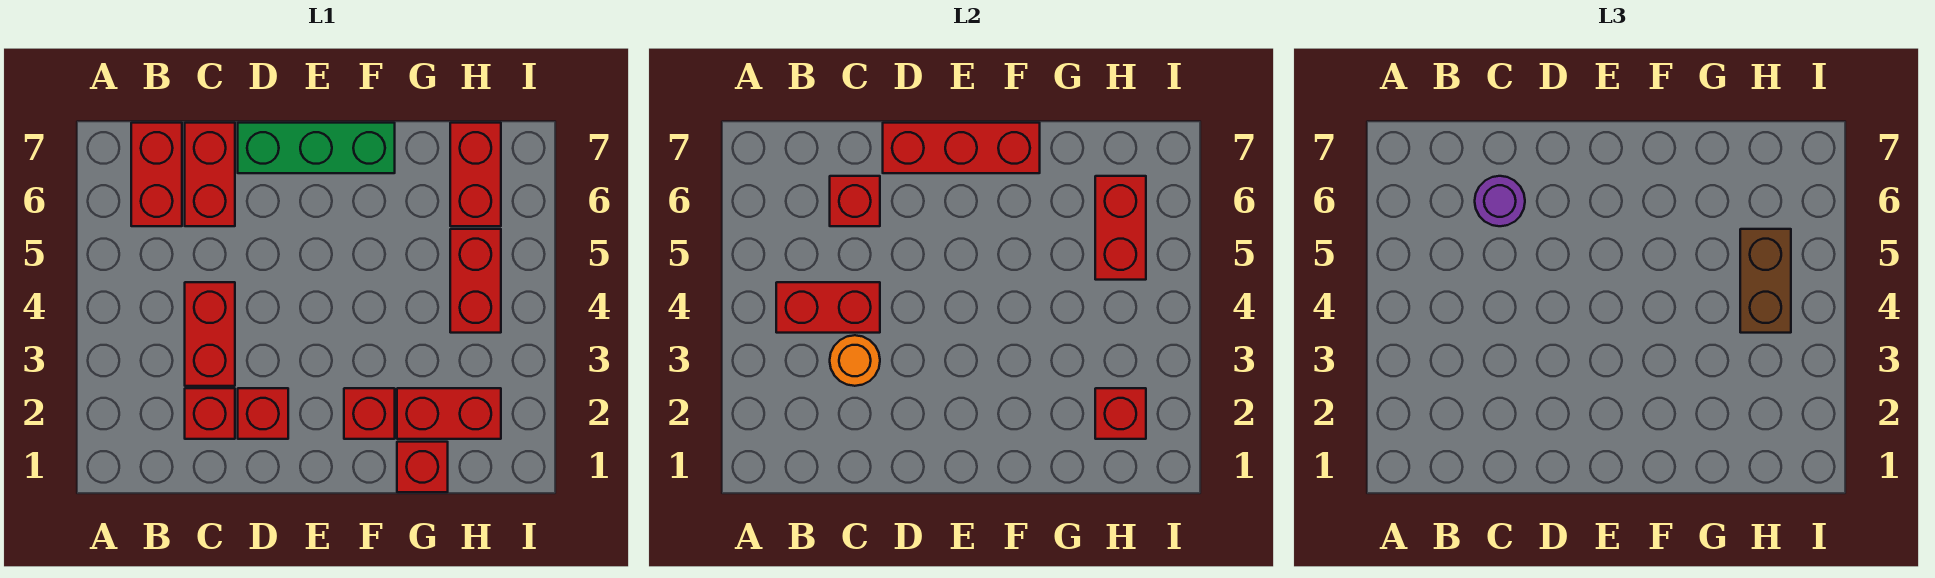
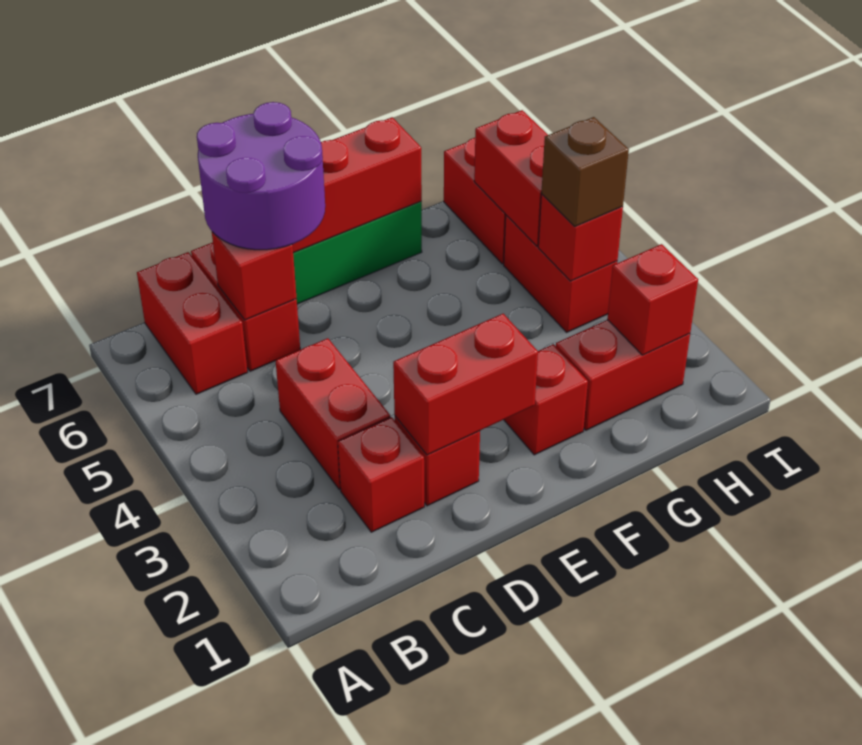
red 1x2 brick [776,282,880,333] -> red 1x2 brick moved to [393,314,538,455]
orange 1x1 round brick [830,335,880,386] -> none
purple 1x1 round brick [1475,176,1525,226] -> purple 2x2 round brick [197,102,325,250]
red 1x1 brick [397,442,448,492] -> red 1x1 brick moved to [538,194,623,281]
brown 1x2 brick [1740,229,1791,333] -> brown 1x1 brick [541,117,629,226]

